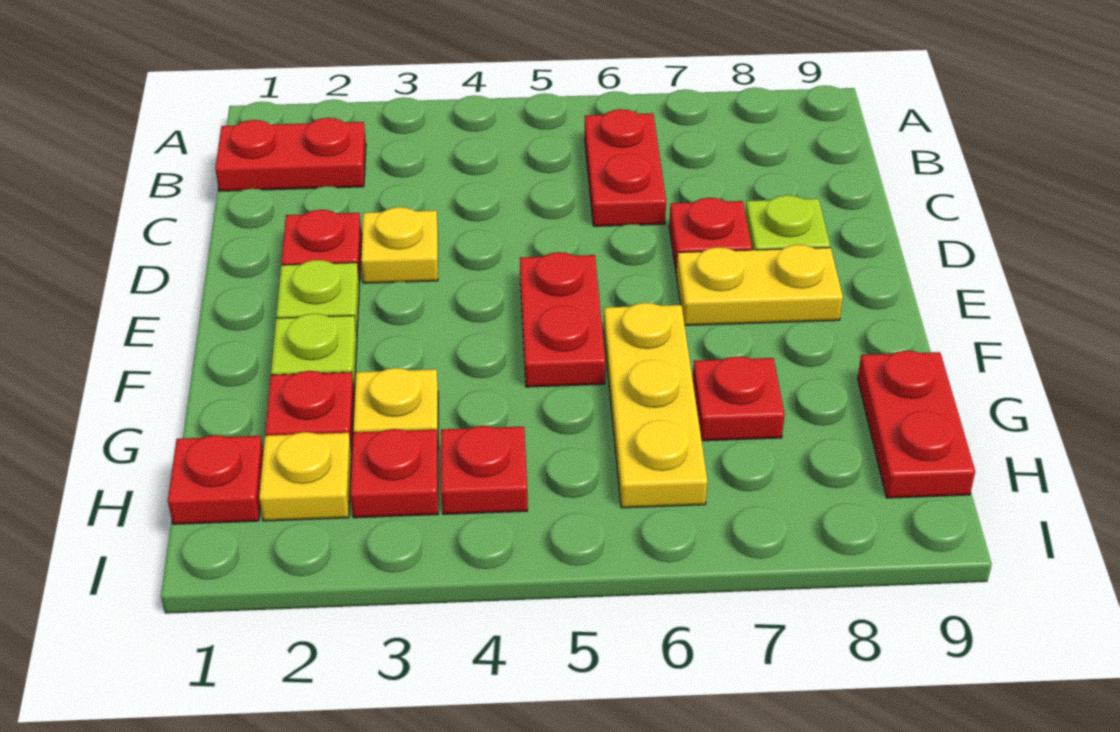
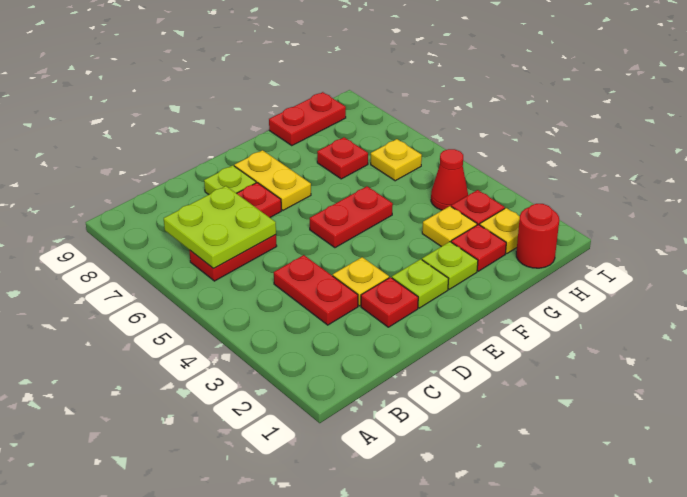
red 1x2 plate [215,118,366,191] -> red 1x2 plate moved to [274,255,358,325]
none -> lime 2x2 plate [164,186,276,268]
yellow 1x3 plate [604,303,708,508] -> yellow 1x1 plate [371,139,422,181]
red 1x1 plate [168,435,263,524] -> red 1x1 round brick [516,204,559,268]
red 1x1 plate [441,426,528,514] -> red 1x1 cone [431,149,468,210]

